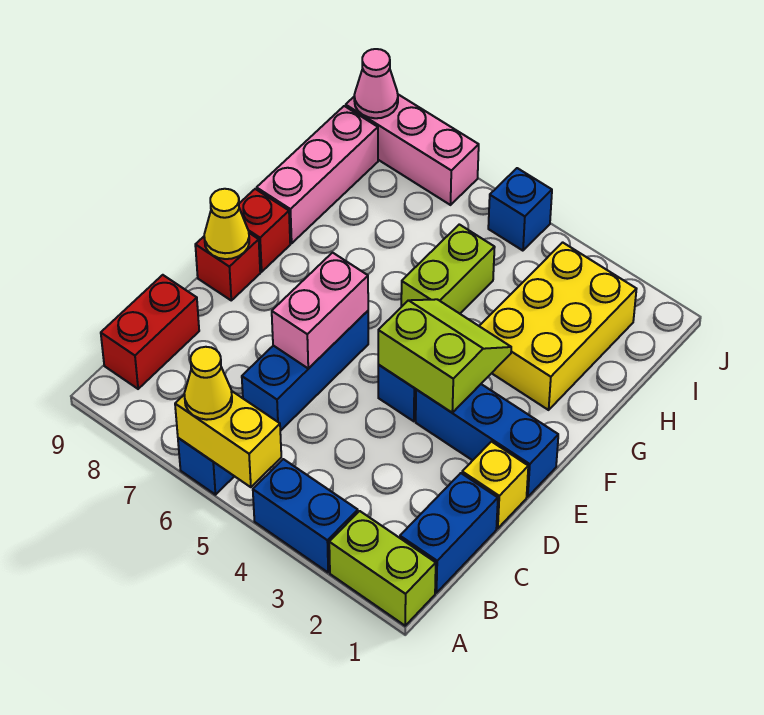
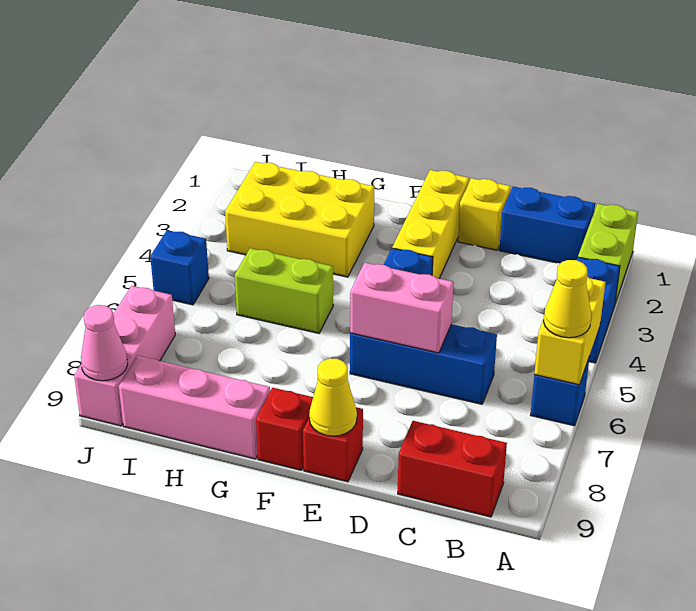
blue 1x3 brick [416,384,558,497] -> yellow 1x3 brick [392,170,469,278]
lime 2x2 slope [378,299,511,413] -> none

